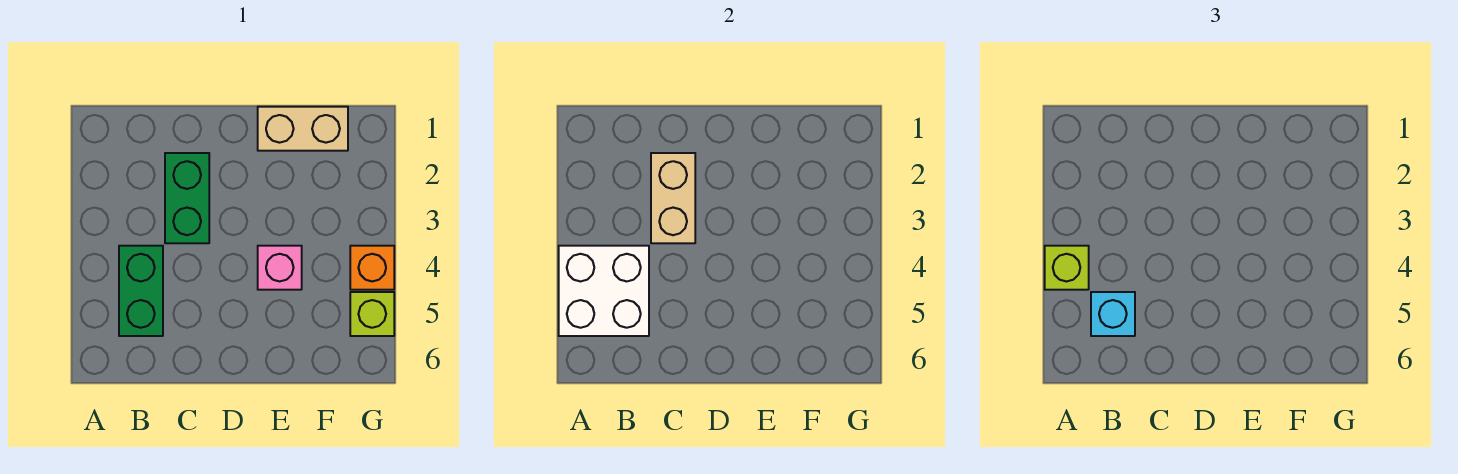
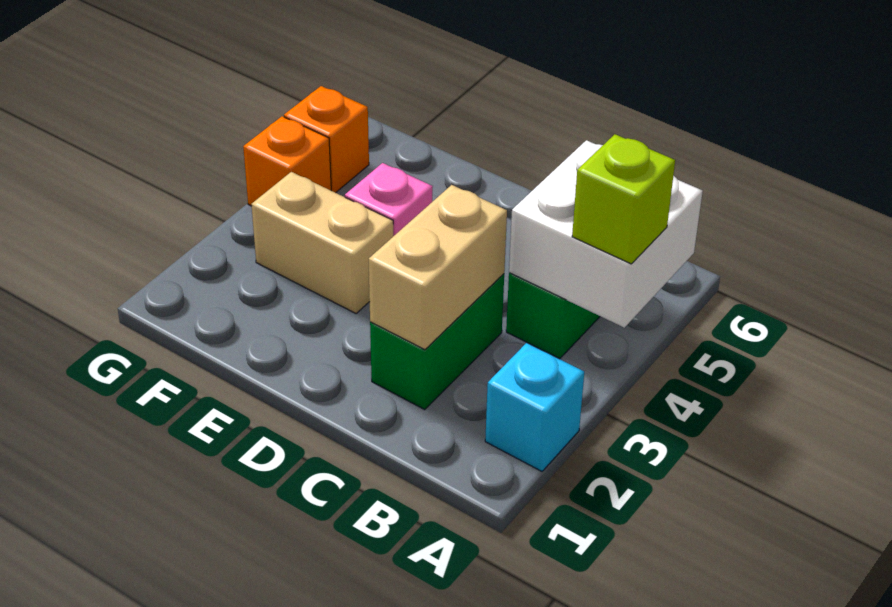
cyan 1x1 brick [1091,292,1135,336] -> cyan 1x1 brick moved to [485,343,584,471]
tan 1x2 brick [258,107,348,151] -> tan 1x2 brick moved to [251,172,393,313]
lime 1x1 brick [350,292,394,336] -> orange 1x1 brick [284,86,369,193]

